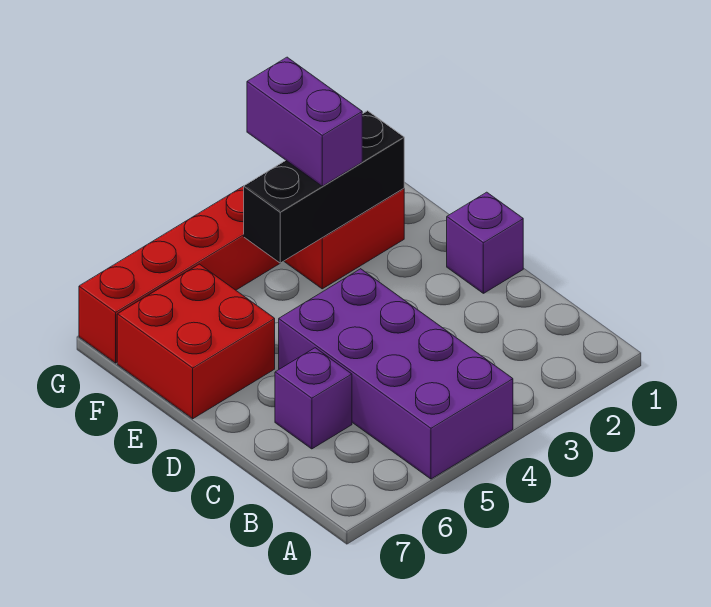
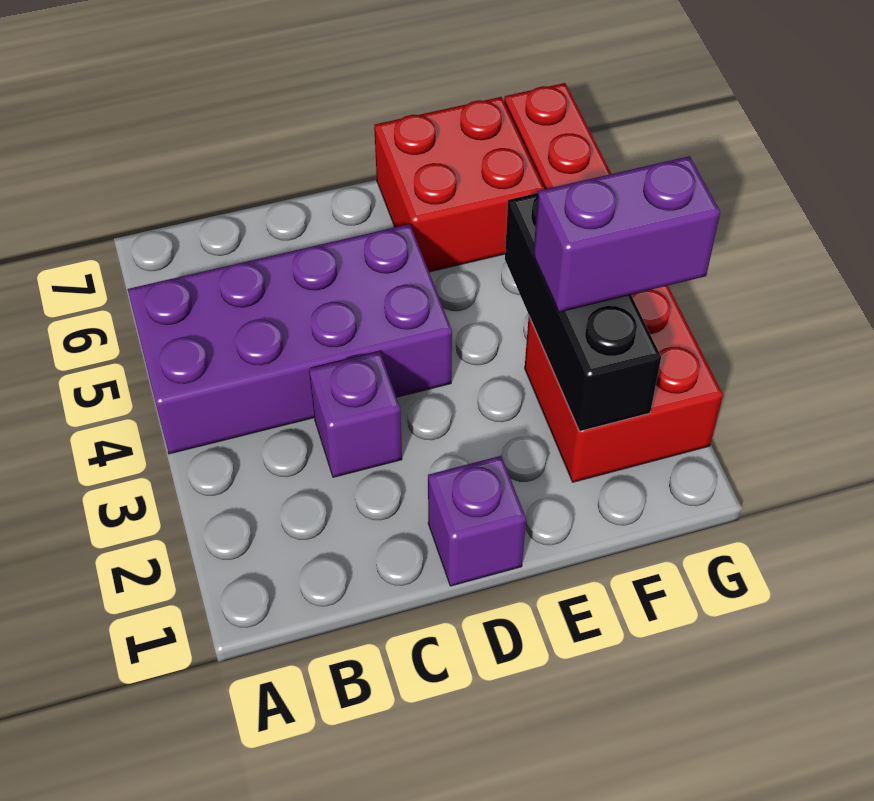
purple 1x1 brick [275,348,352,449] -> purple 1x1 brick moved to [309,351,402,477]

